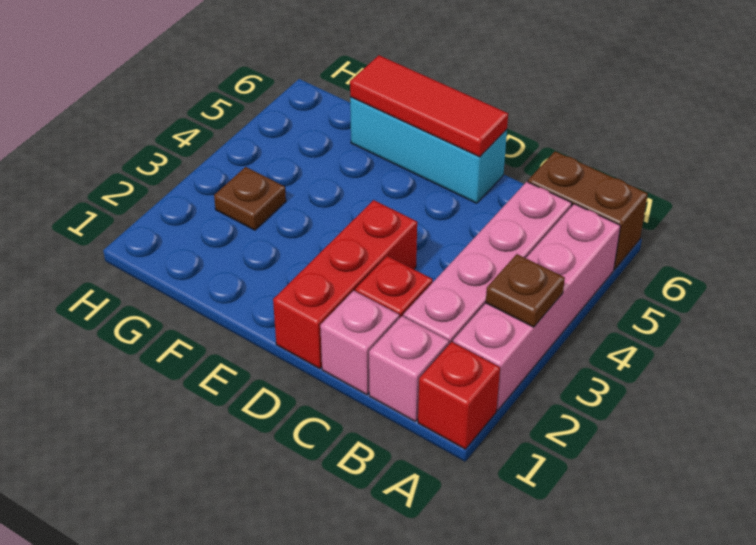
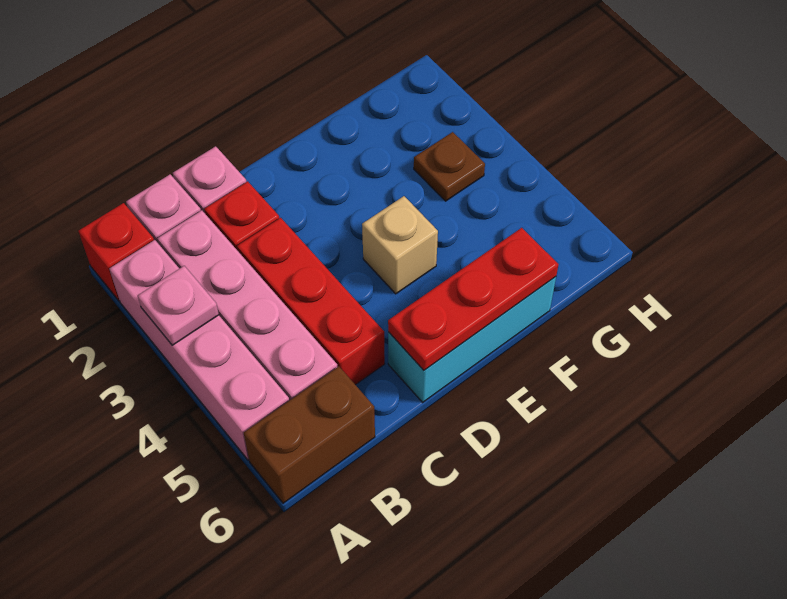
brown 1x1 plate [486,254,565,327] -> pink 1x1 plate [138,266,219,345]
red 1x3 brick [273,200,417,369] -> red 1x3 brick moved to [237,218,385,385]
red 1x3 tile [350,55,508,157] -> red 1x3 plate [388,228,558,370]
none -> tan 1x1 brick [362,196,438,294]

